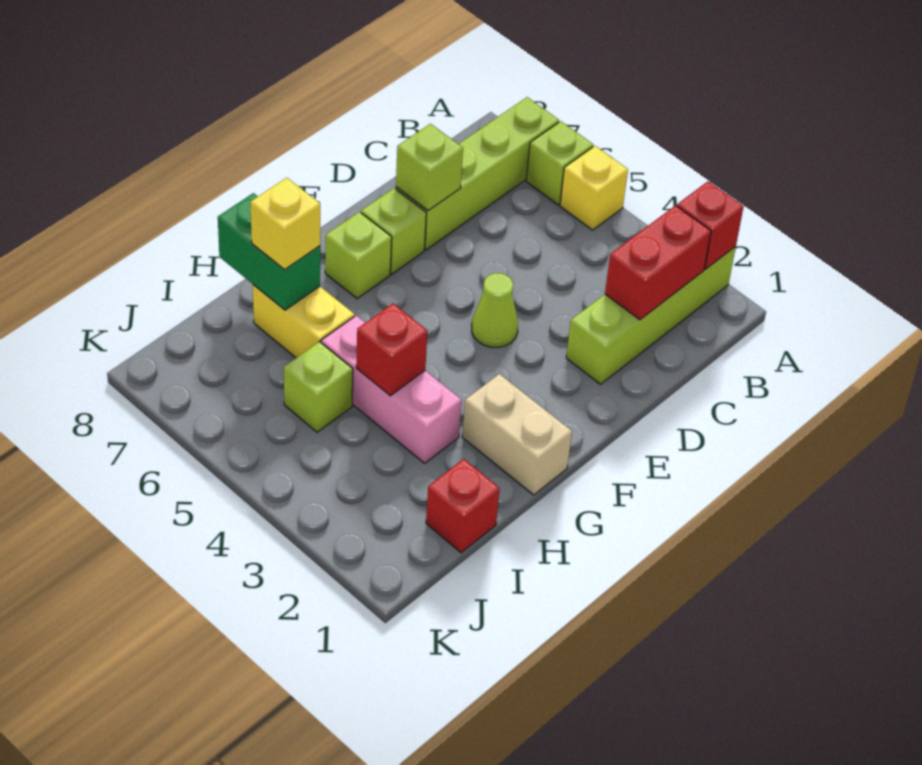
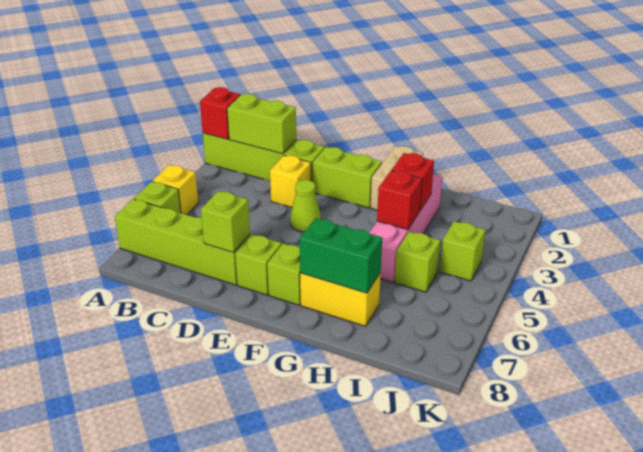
red 1x2 brick [605,205,711,320] -> lime 1x2 brick [227,94,296,154]
none -> lime 1x2 brick [313,147,382,208]
pink 1x3 brick [321,315,462,463] -> pink 1x4 brick [369,174,442,282]
yellow 1x2 brick [253,285,355,358] -> yellow 1x2 brick turned to [300,273,381,326]
green 1x2 brick [218,193,320,310] -> green 1x2 brick turned to [300,218,382,293]
yellow 1x1 brick [251,178,320,270] -> yellow 1x1 brick moved to [270,155,311,208]
red 1x1 brick [426,459,500,553] -> red 1x1 brick moved to [392,153,434,210]
none -> lime 1x1 brick [440,221,485,281]

